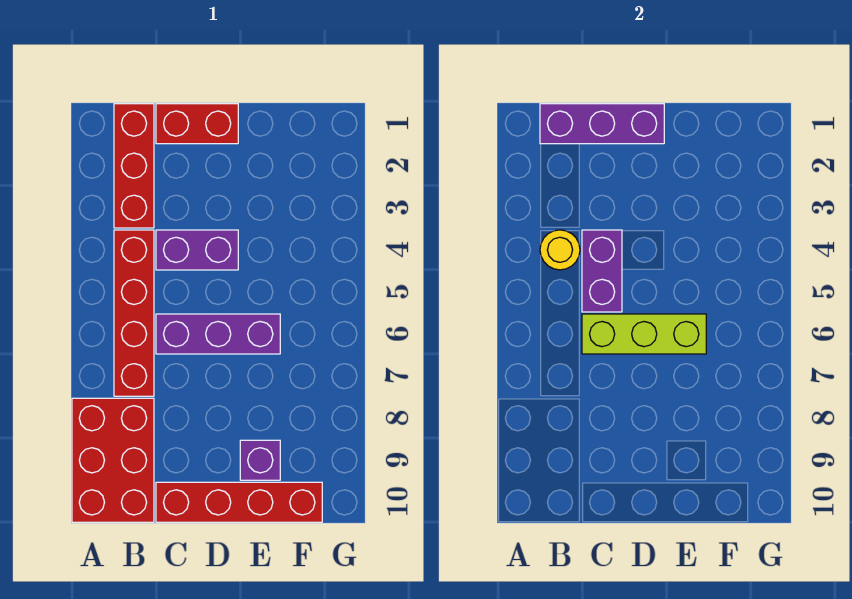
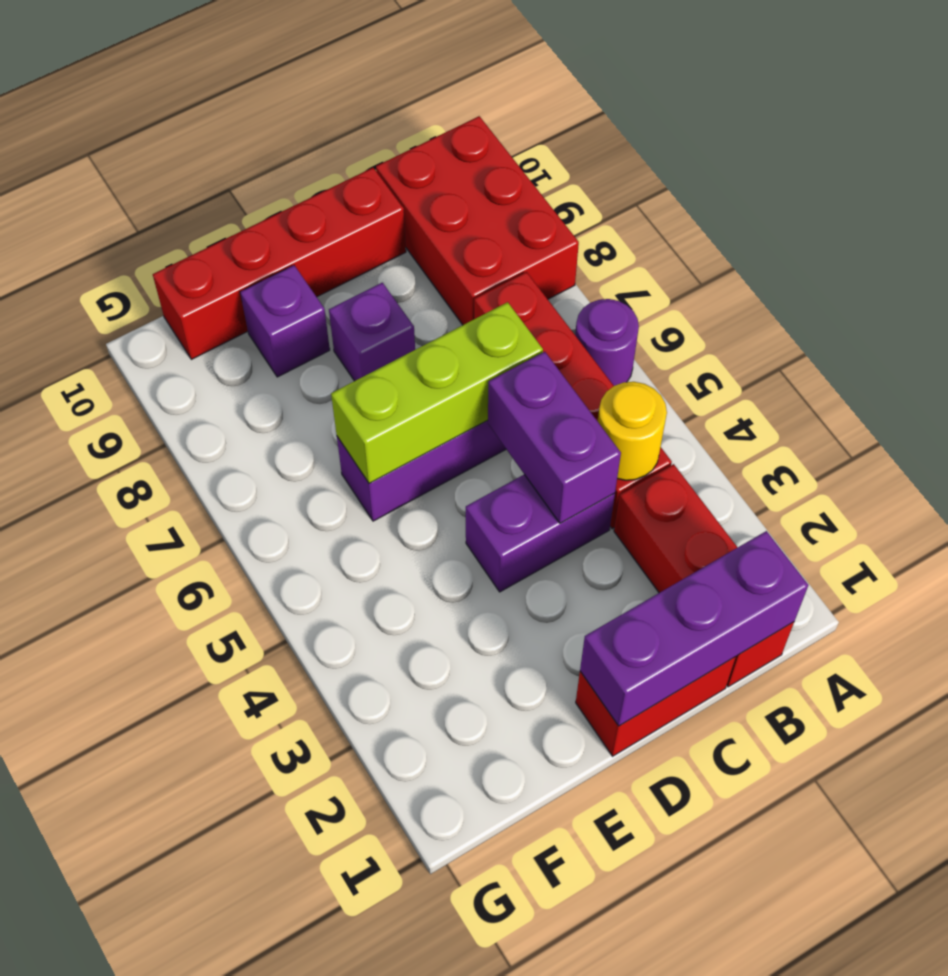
none -> purple 1x1 round brick [575,299,639,386]
none -> purple 1x1 brick [329,283,415,381]

